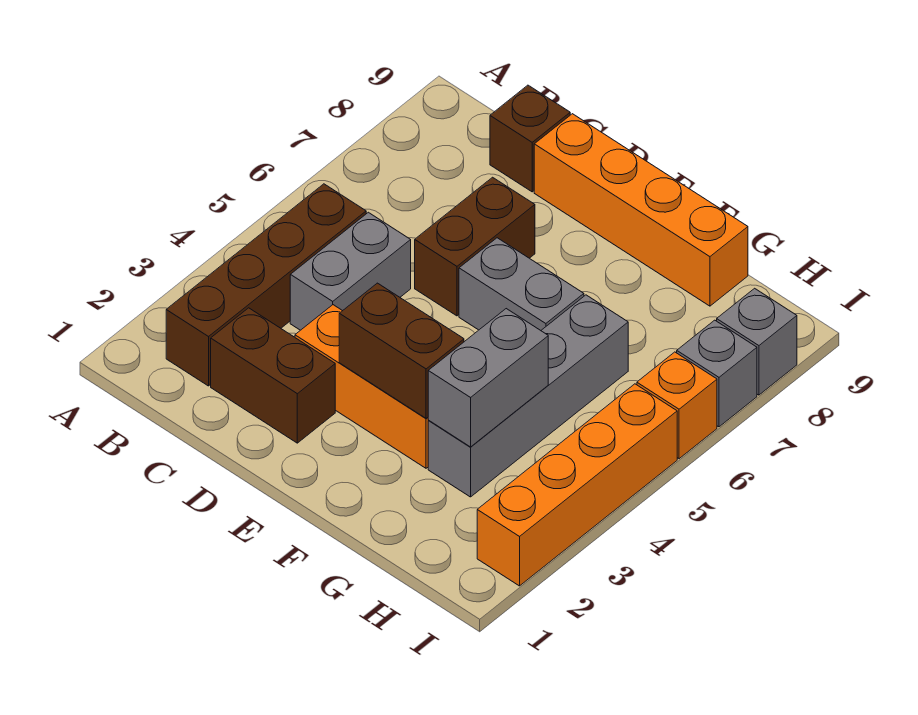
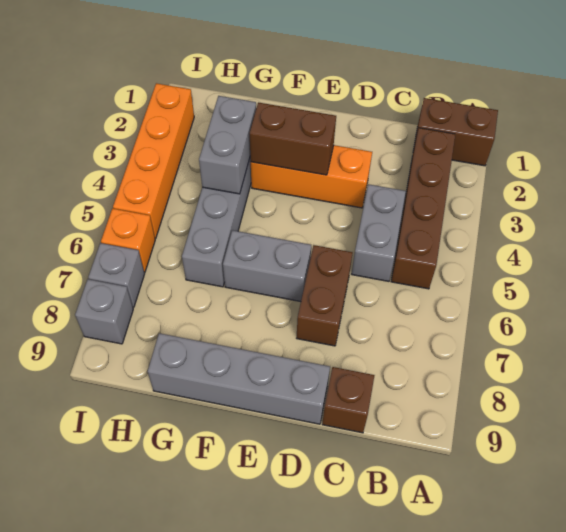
brown 1x2 brick [211,308,335,443] -> brown 1x2 brick moved to [413,98,498,166]
orange 1x4 brick [534,114,748,306] -> grey 1x4 brick [148,333,330,424]

